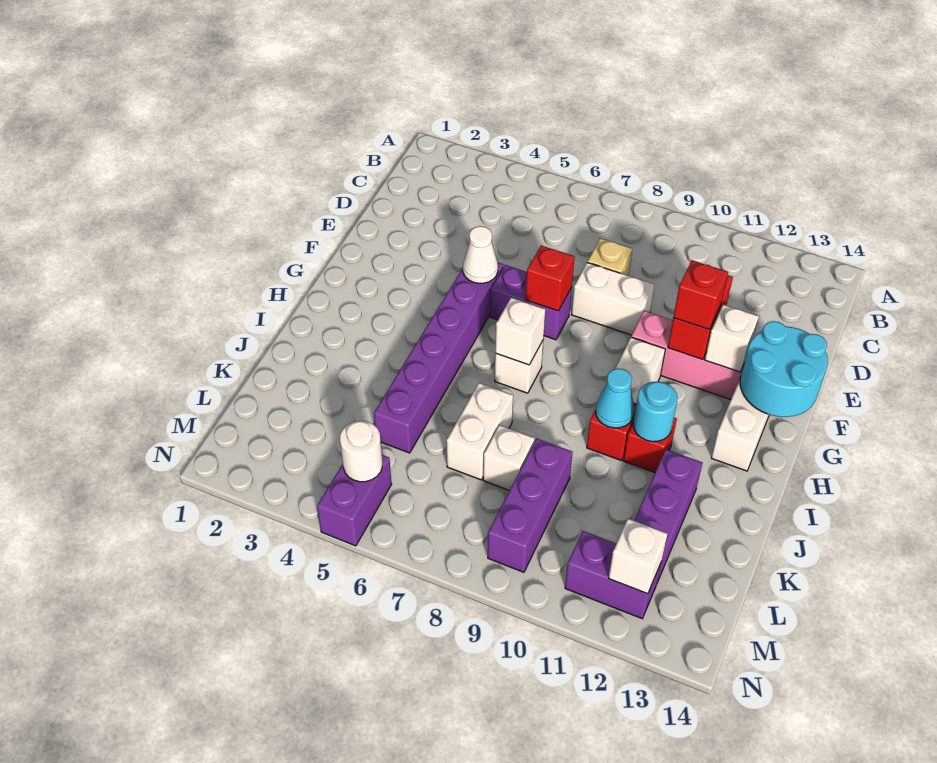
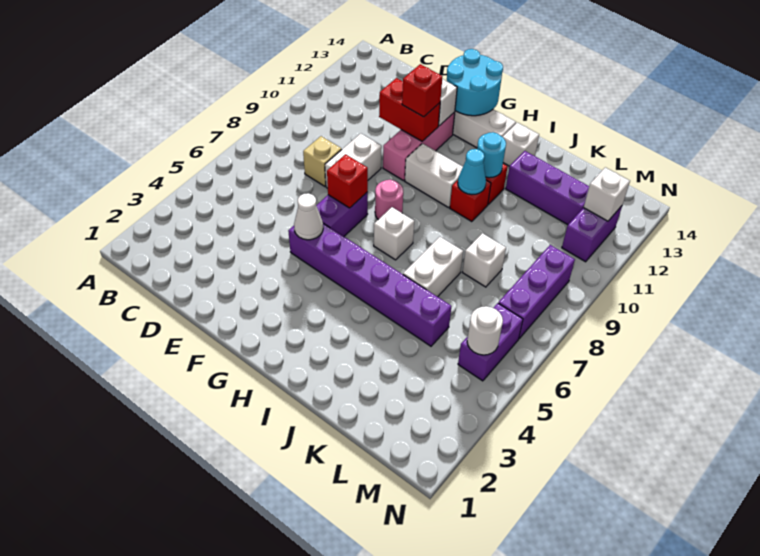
none -> pink 1x1 round brick [375,180,403,220]
white 1x1 brick [495,298,546,365] -> white 1x1 brick moved to [503,123,539,166]
white 1x2 brick [447,383,513,480] -> white 1x2 brick turned to [403,237,463,297]
purple 1x3 brick [488,439,572,572] -> purple 1x3 brick turned to [498,245,575,339]
purple 1x2 brick [317,455,392,546] -> purple 1x2 brick turned to [458,303,523,381]

